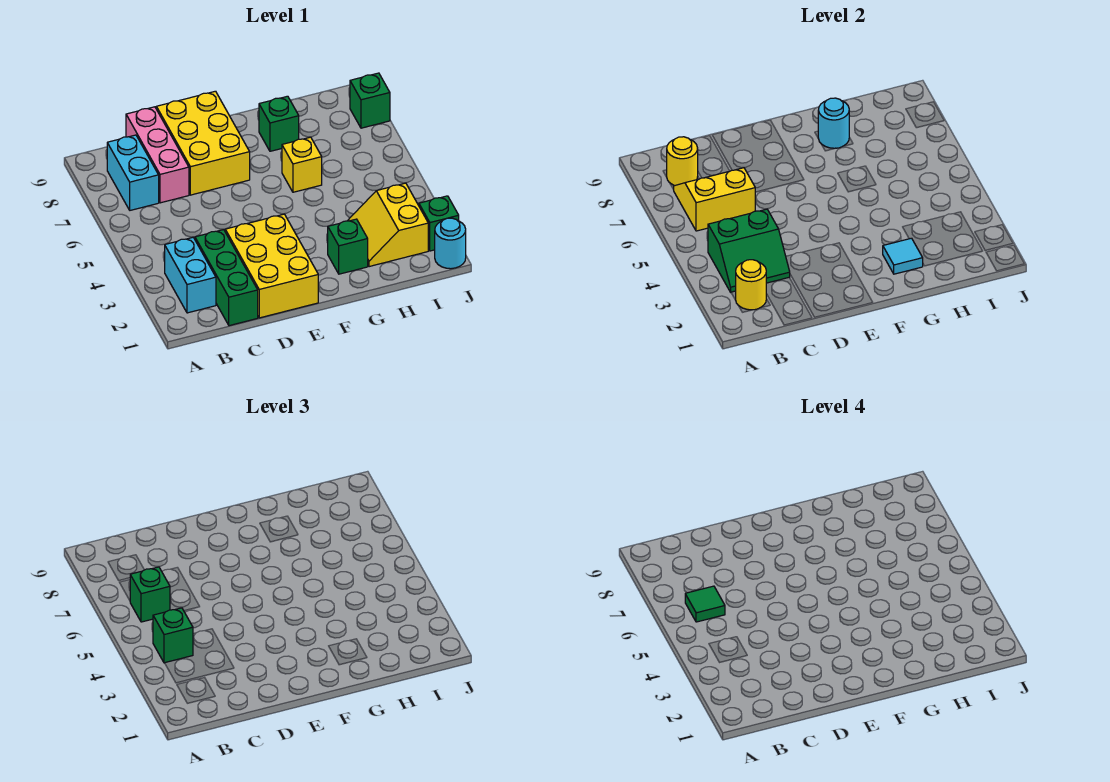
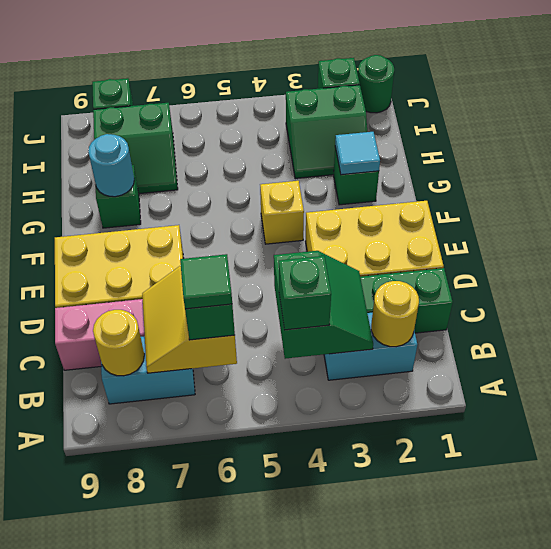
yellow 1x1 brick [282,137,322,192] -> yellow 1x1 brick moved to [260,181,304,244]
yellow 2x2 slope [348,183,428,267] -> green 2x2 slope [286,85,367,178]
none -> green 2x2 slope [93,103,178,194]
cyan 1x1 round brick [435,218,466,269] -> green 1x1 round brick [358,55,394,113]

